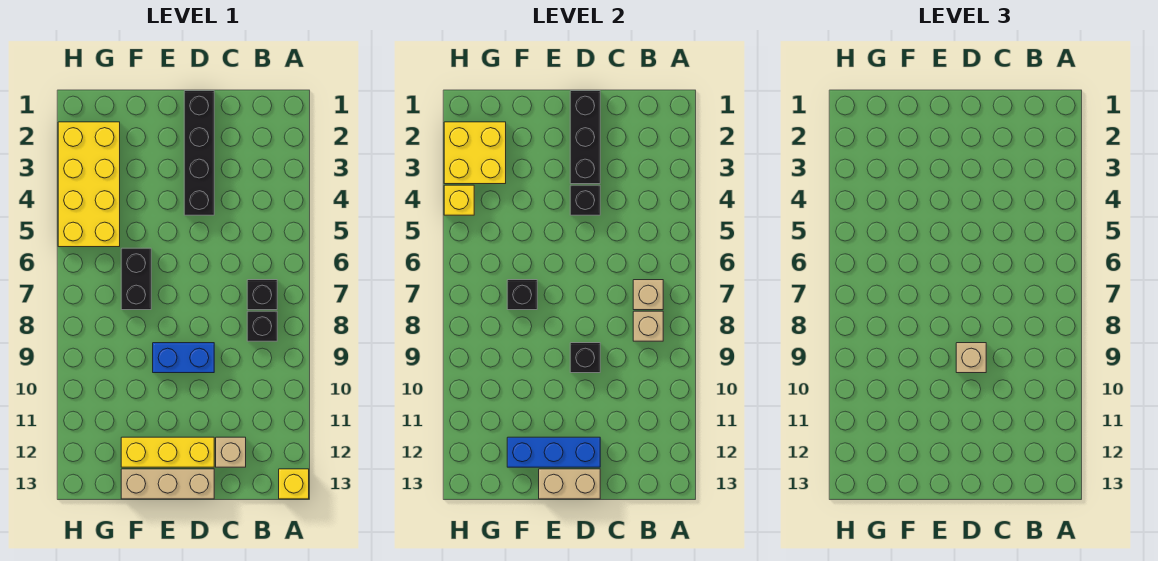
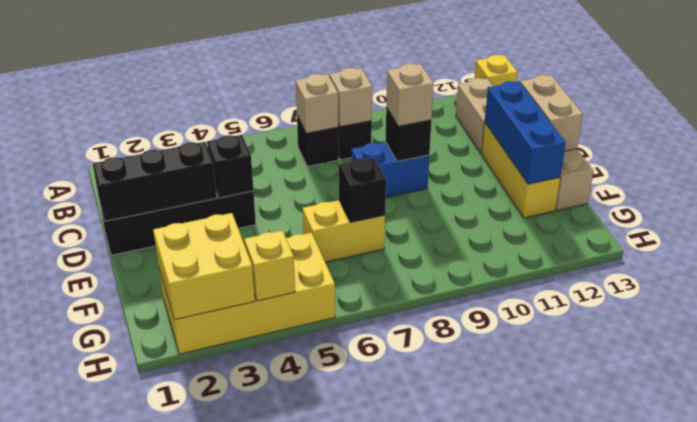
tan 1x1 brick [216,437,246,467] -> tan 1x2 brick [456,78,493,154]
blue 1x2 brick [153,343,214,373] -> blue 1x2 brick turned to [351,142,429,197]
black 1x2 brick [121,248,151,310] -> yellow 1x2 brick [303,200,385,262]

